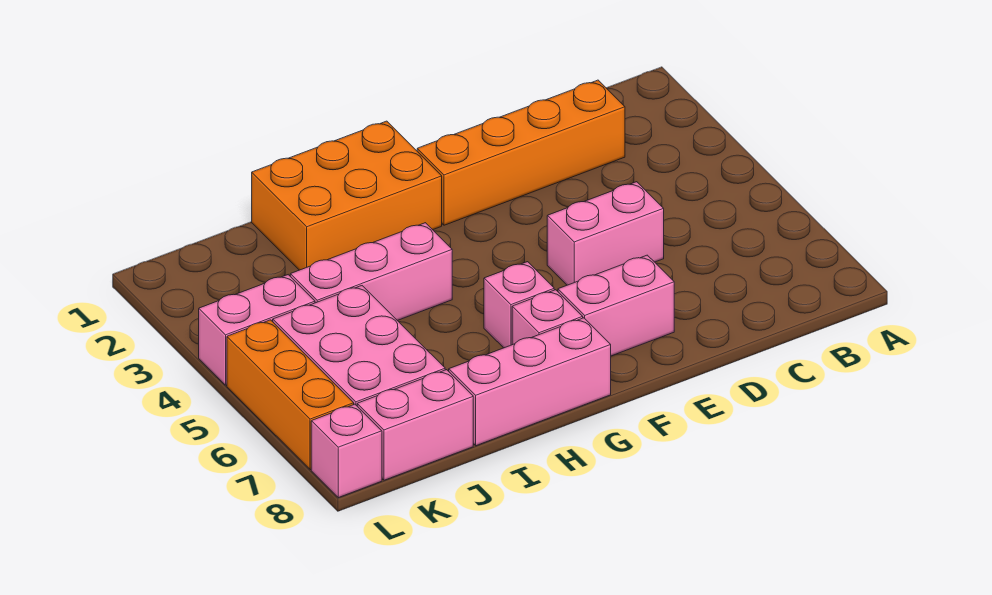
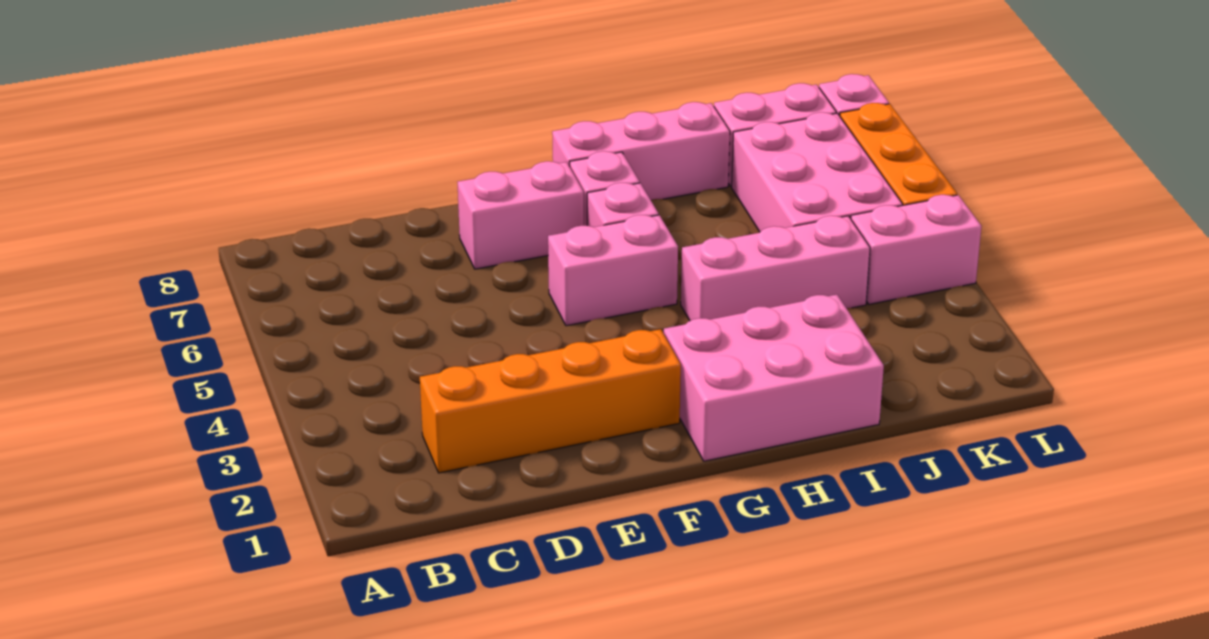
pink 1x2 brick [547,182,664,285] -> pink 1x2 brick moved to [548,215,678,326]
orange 2x3 brick [252,121,442,270] -> pink 2x3 brick [664,295,884,461]

